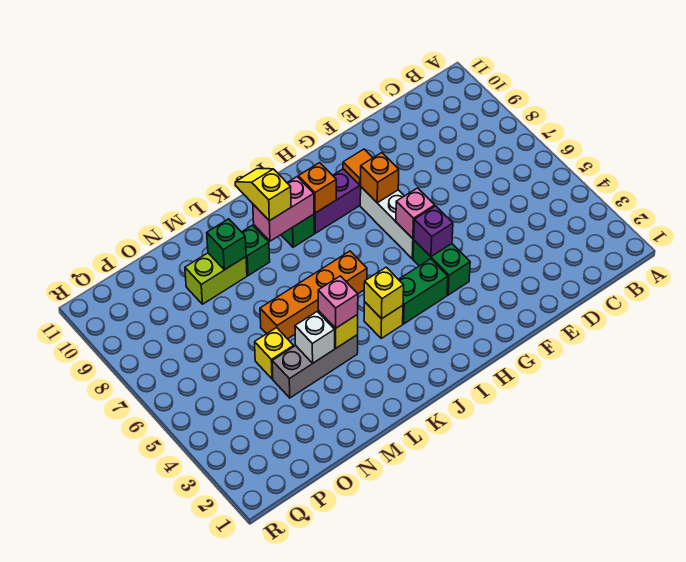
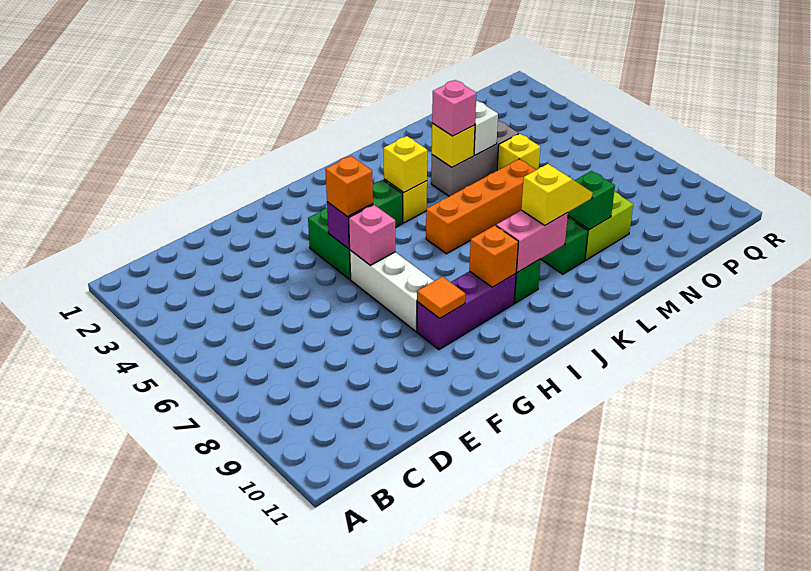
orange 1x1 brick [361,153,399,203] -> orange 1x1 brick moved to [325,156,373,217]
yellow 1x2 slope [235,169,291,221] -> yellow 1x2 slope turned to [521,164,592,225]

